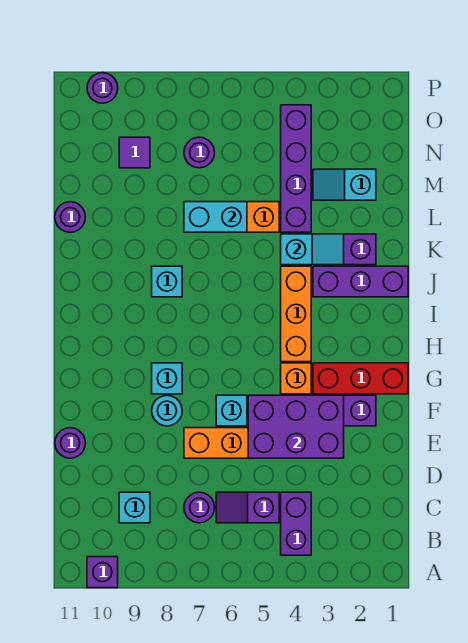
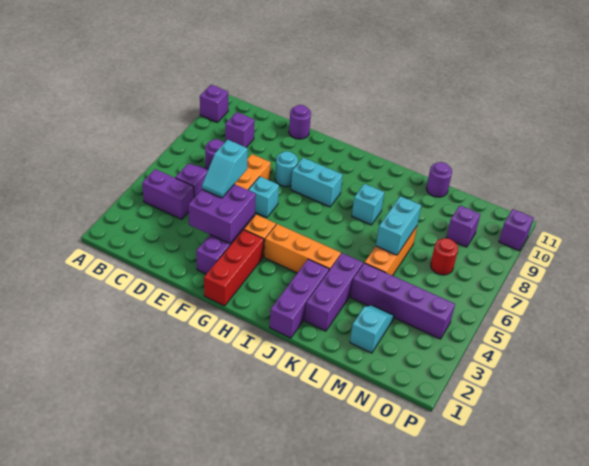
cyan 1x1 brick [119,492,150,523] -> purple 1x1 brick [225,112,255,147]
purple 2x3 brick [248,395,344,458] -> purple 2x2 brick [188,184,256,243]
cyan 1x1 brick [152,363,182,394] -> cyan 1x2 brick [291,158,343,207]
cyan 1x2 slope [281,234,344,265] -> cyan 1x2 slope moved to [202,140,248,198]
purple 1x1 round brick [184,137,215,168] -> red 1x1 round brick [431,238,458,275]
purple 1x1 tile [119,137,150,168] -> purple 1x1 brick [446,206,480,247]
purple 1x1 round brick [87,73,118,103] -> purple 1x1 brick [499,209,534,251]

